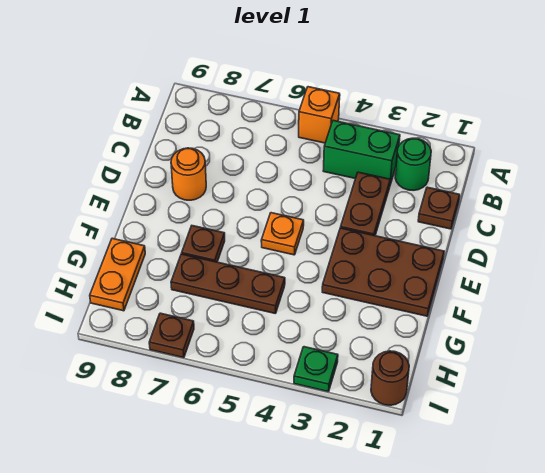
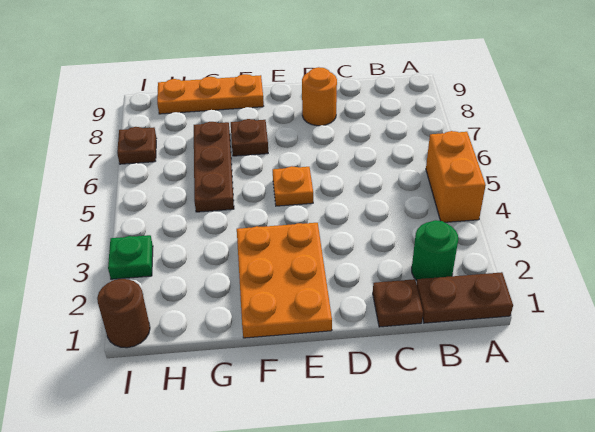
orange 1x1 brick [299,87,340,143] -> orange 1x2 brick [426,131,486,222]
green 1x2 brick [323,121,400,185] -> none
brown 1x2 plate [341,172,390,236] -> brown 1x2 plate moved to [417,272,513,323]
brown 2x3 plate [322,228,444,316] -> orange 2x3 plate [237,223,332,338]
orange 1x2 plate [90,238,145,311] -> orange 1x3 plate [157,74,264,114]

